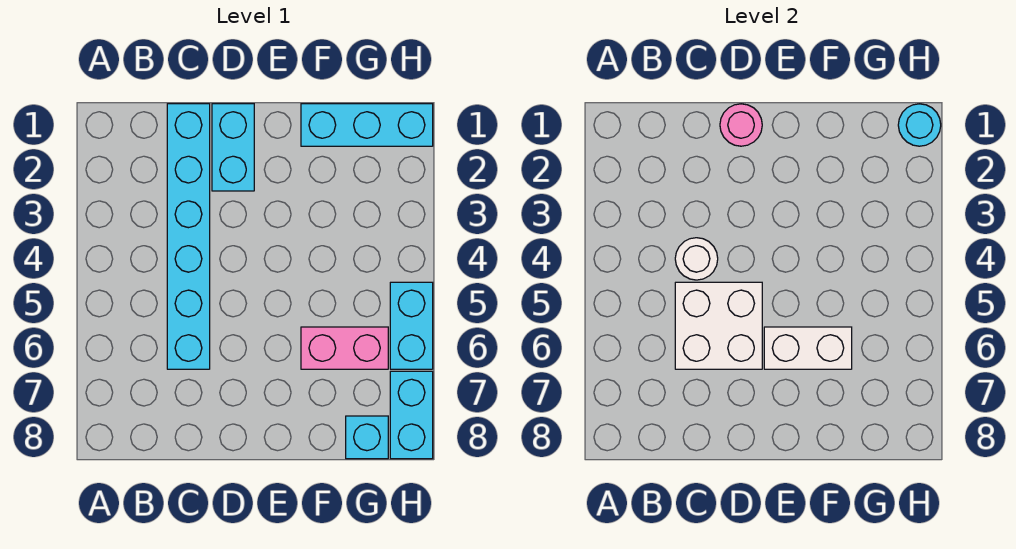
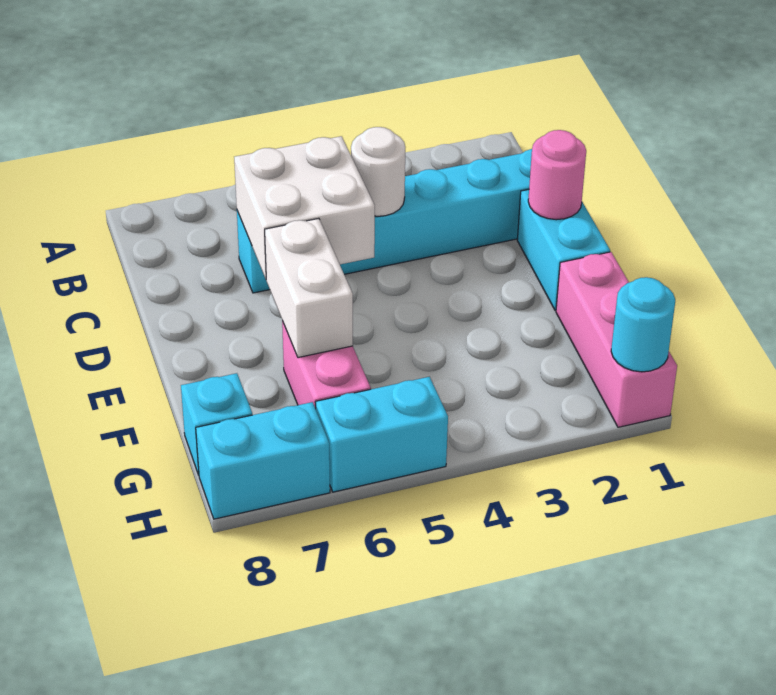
cyan 1x2 brick [212,104,254,191] -> cyan 1x2 brick turned to [517,190,610,310]
cyan 1x3 brick [301,104,433,146] -> pink 1x3 brick [556,252,677,427]

